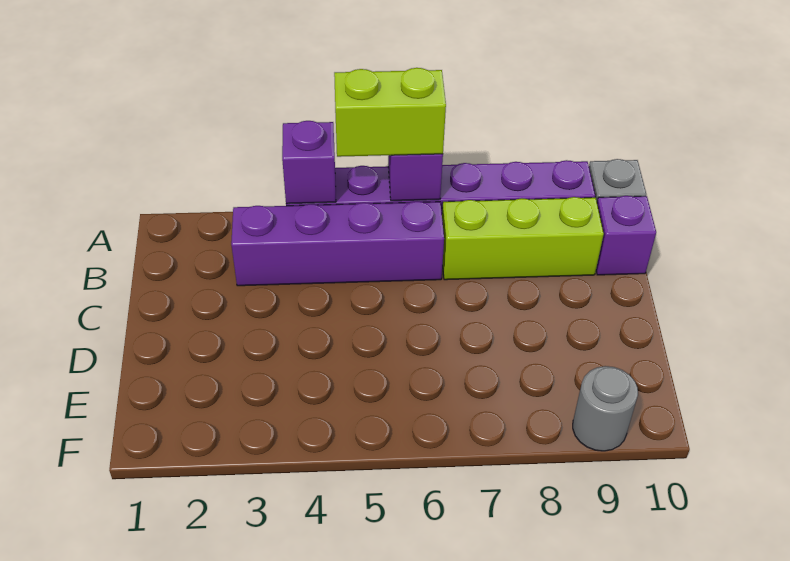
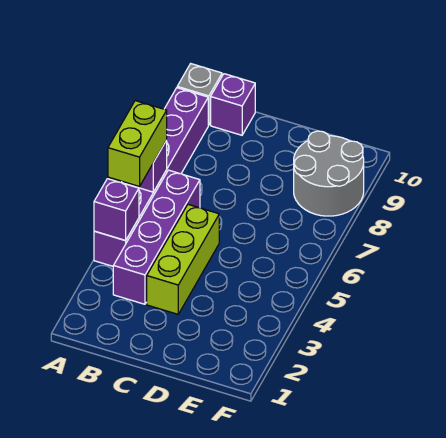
lime 1x3 brick [442,197,604,280] -> lime 1x3 brick moved to [147,205,219,314]
grey 1x1 round brick [573,366,638,451] -> grey 2x2 round brick [294,131,364,216]

